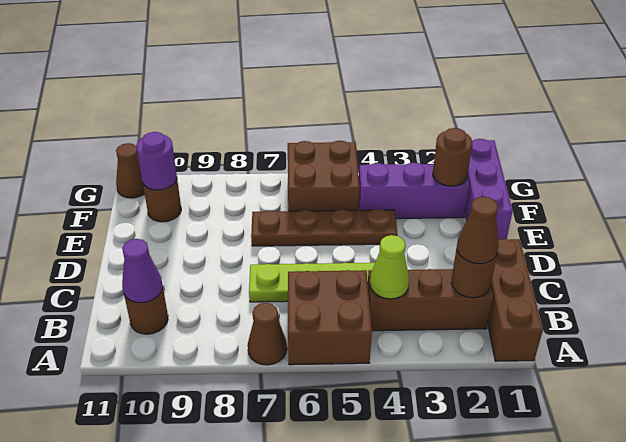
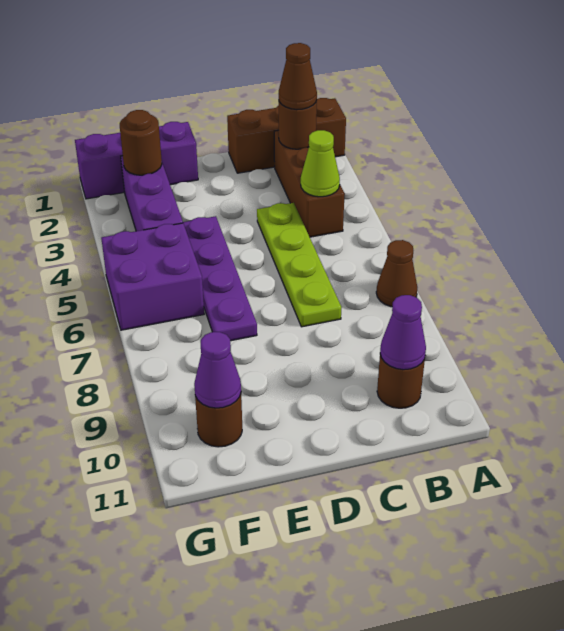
brown 2x2 brick [288,270,372,365] -> none
brown 1x4 plate [251,209,398,246] -> purple 1x4 plate [183,216,257,341]
brown 2x2 brick [288,141,360,211] -> purple 2x2 brick [101,223,204,330]
purple 1x1 round brick [136,132,177,190] -> purple 1x1 cone [194,332,241,408]
brown 1x1 cone [116,143,144,198] -> none

